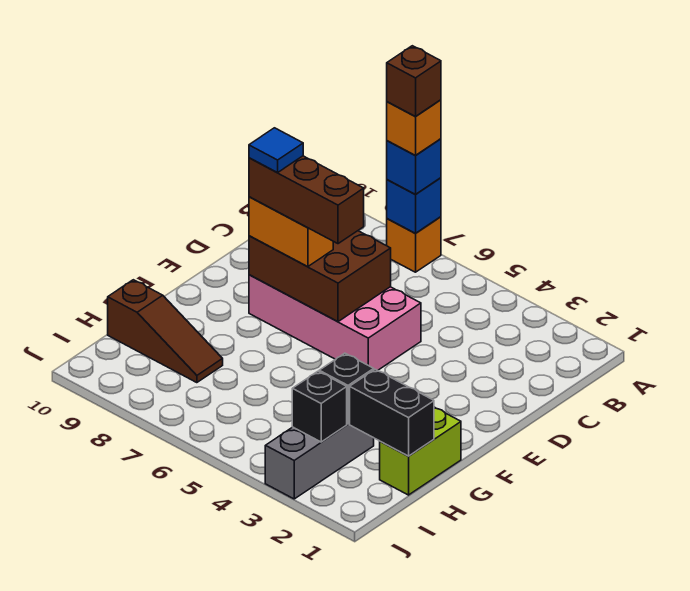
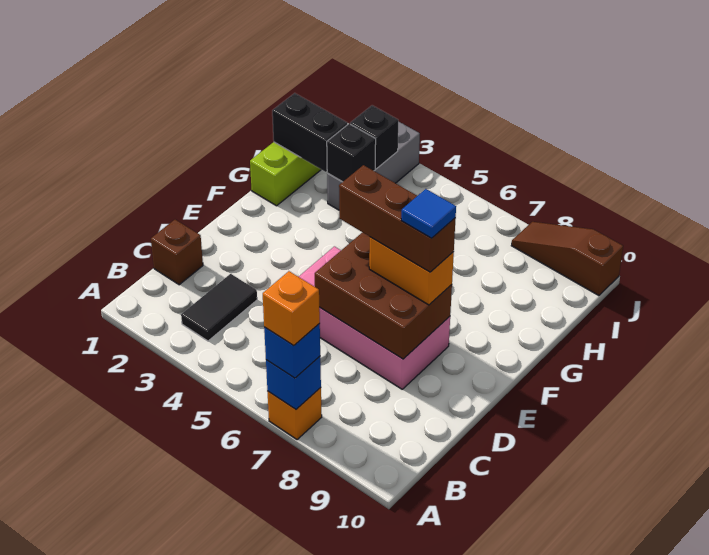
brown 1x1 brick [387,46,441,116] -> brown 1x1 brick moved to [151,220,203,285]
none -> black 1x2 tile [181,274,257,341]
brown 1x3 slope [108,280,223,383] -> brown 1x3 slope moved to [511,222,623,296]

